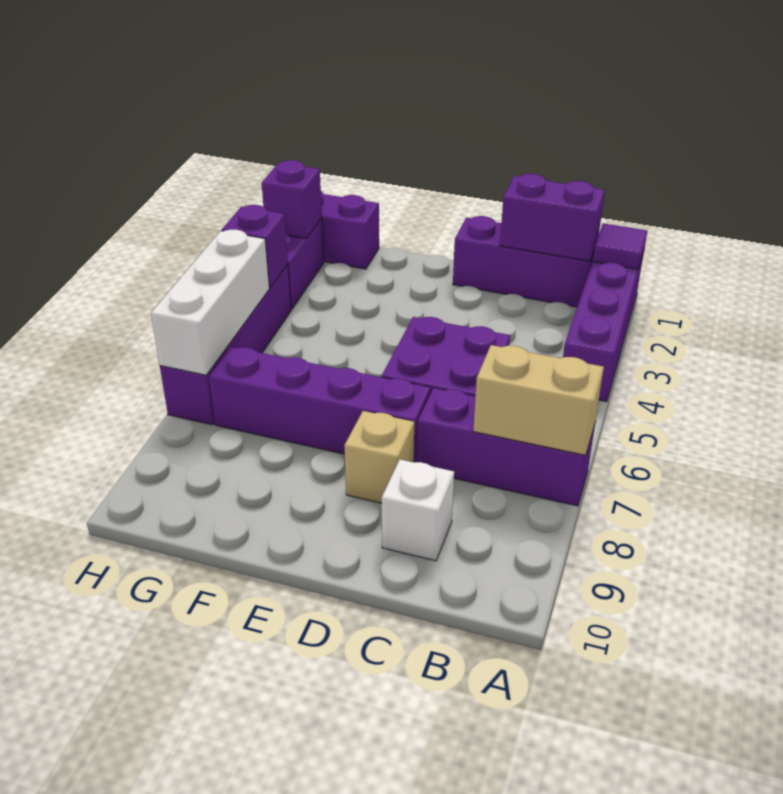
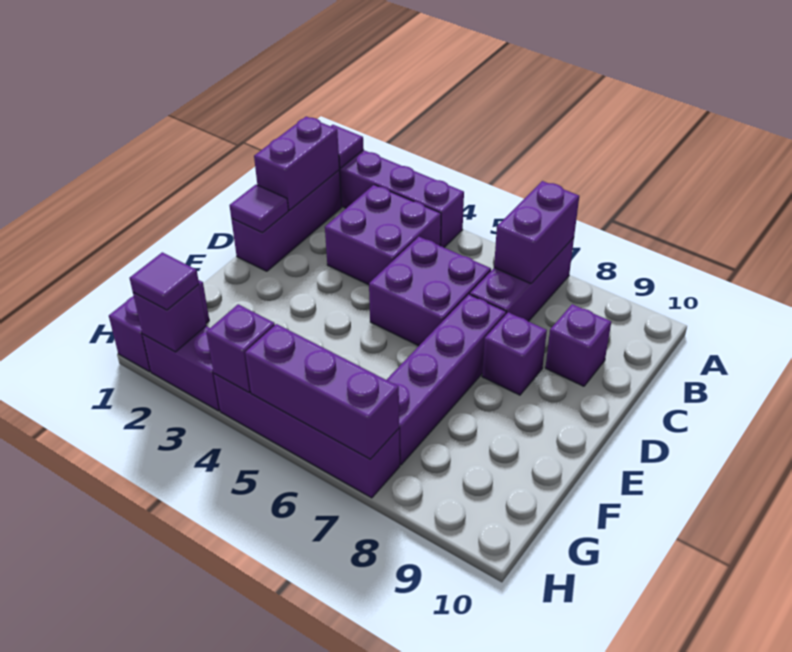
tan 1x2 brick [473,345,604,455] -> purple 1x2 brick [494,181,579,284]
none -> purple 2x2 brick [325,185,441,285]
white 1x1 brick [382,460,454,561] -> purple 1x1 brick [546,304,611,386]
none -> purple 1x1 tile [229,185,288,232]
tan 1x1 brick [344,411,414,503] -> purple 1x1 brick [482,312,547,395]
none -> purple 1x1 tile [130,252,199,310]
white 1x3 brick [151,230,269,375] -> purple 1x3 brick [245,324,399,459]

